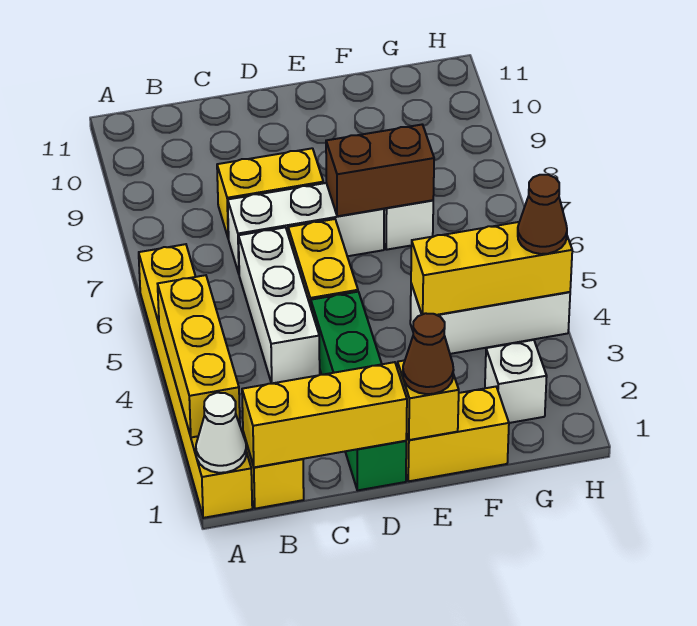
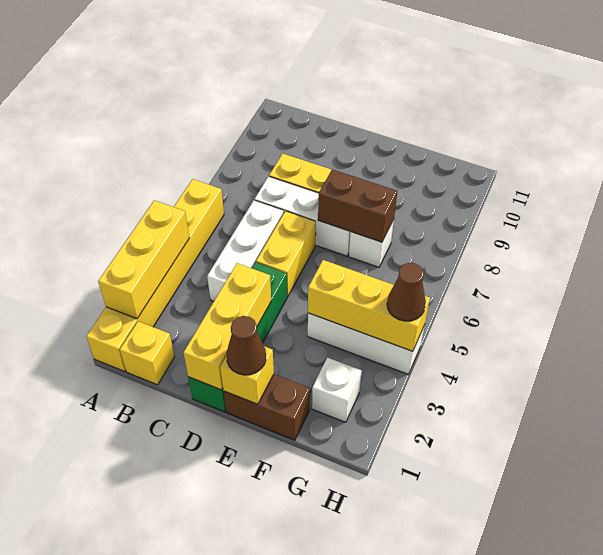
white 1x1 cone [196,393,246,473] -> none
yellow 1x3 brick [242,362,407,467] -> yellow 1x3 brick turned to [184,263,271,390]
yellow 1x2 brick [406,387,509,481] -> brown 1x2 brick [224,374,310,440]

